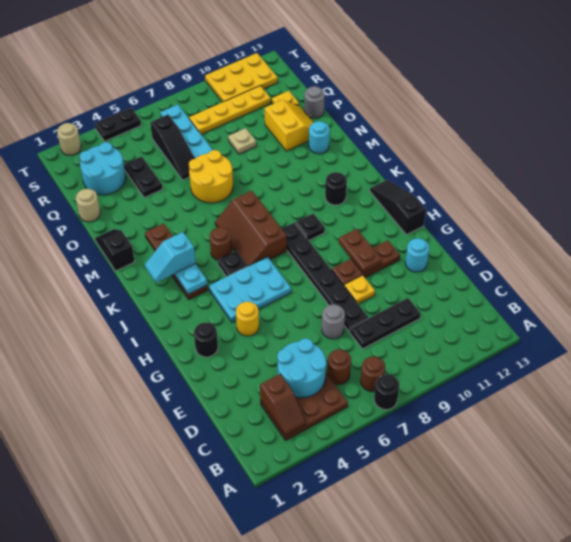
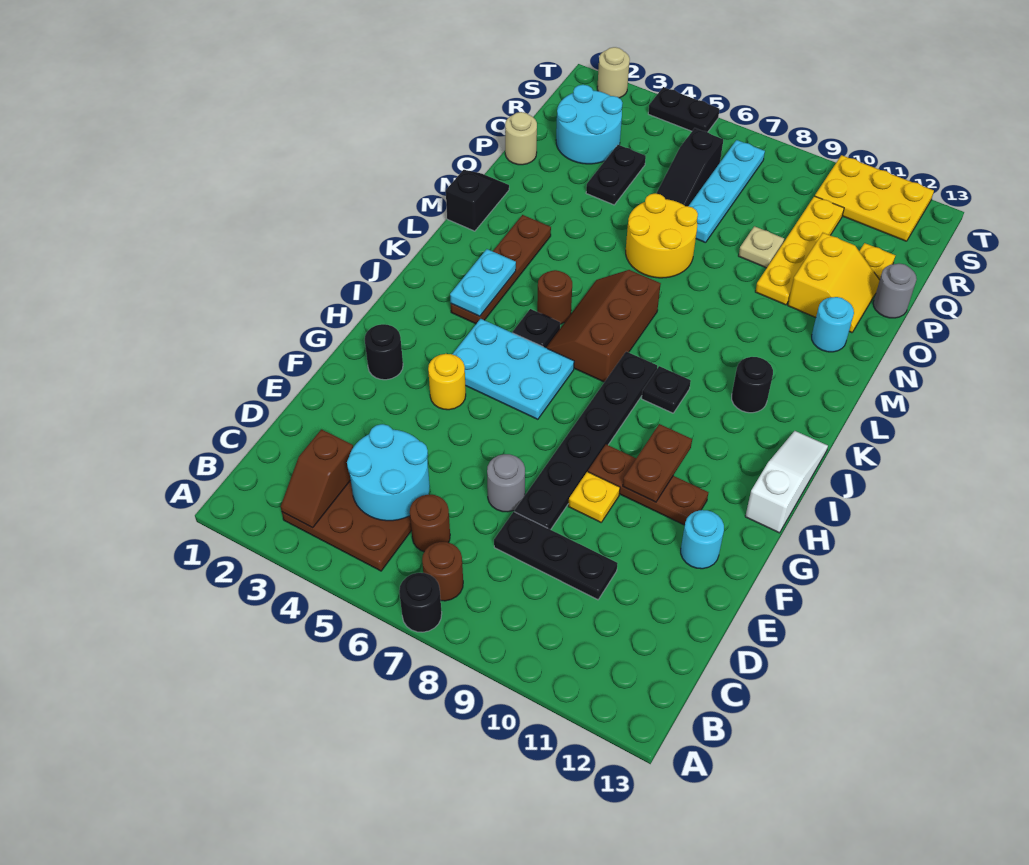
black 1x3 slope [370,180,426,235] -> white 1x3 slope [745,431,828,533]
cyan 1x2 slope [145,232,196,283] -> none
yellow 1x4 plate [189,86,271,134] -> yellow 1x4 plate turned to [755,196,844,305]

